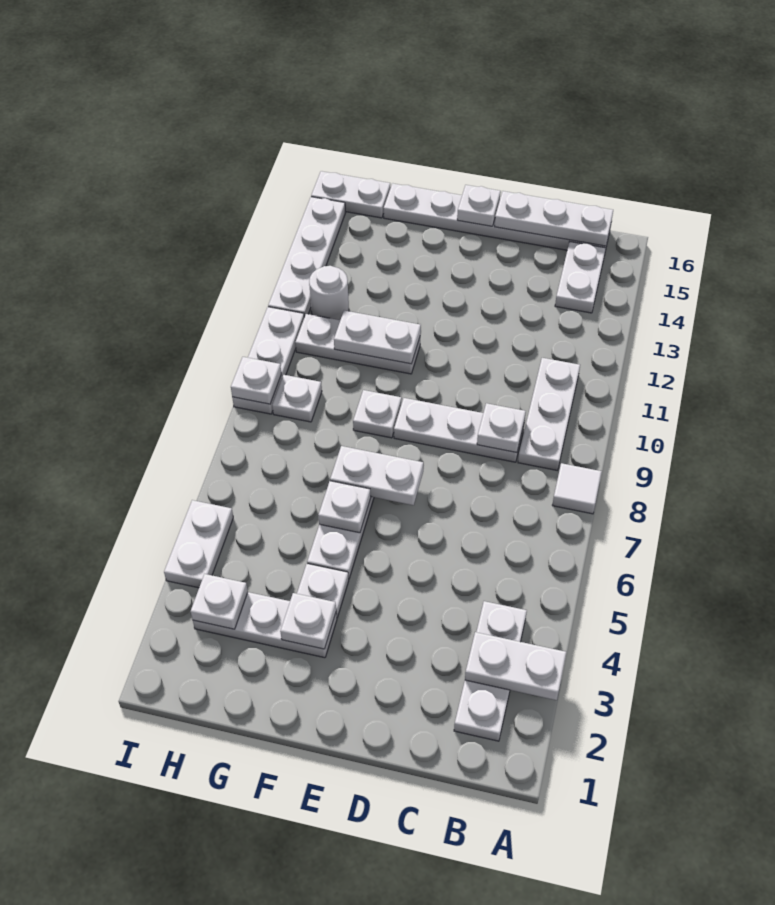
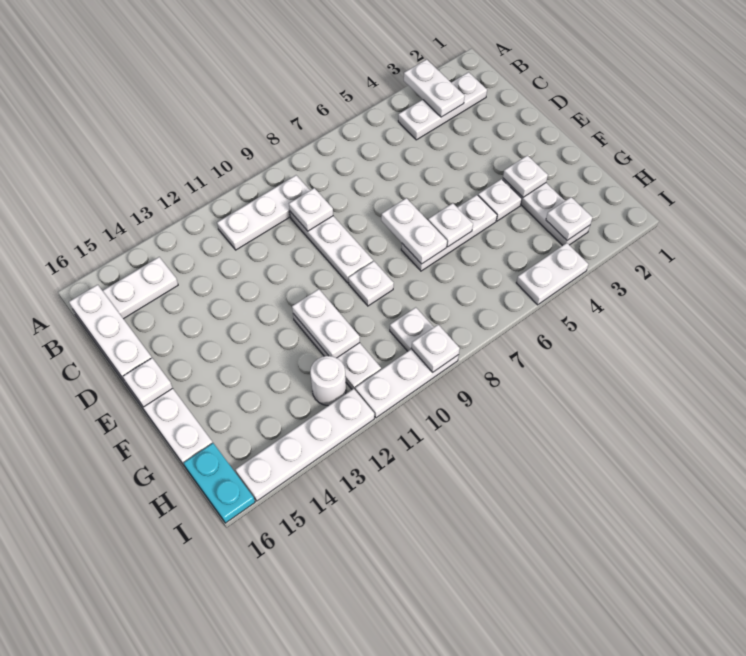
white 1x1 tile [552,463,602,514] -> none
white 1x2 plate [311,171,391,218] -> cyan 1x2 plate [184,443,255,523]

